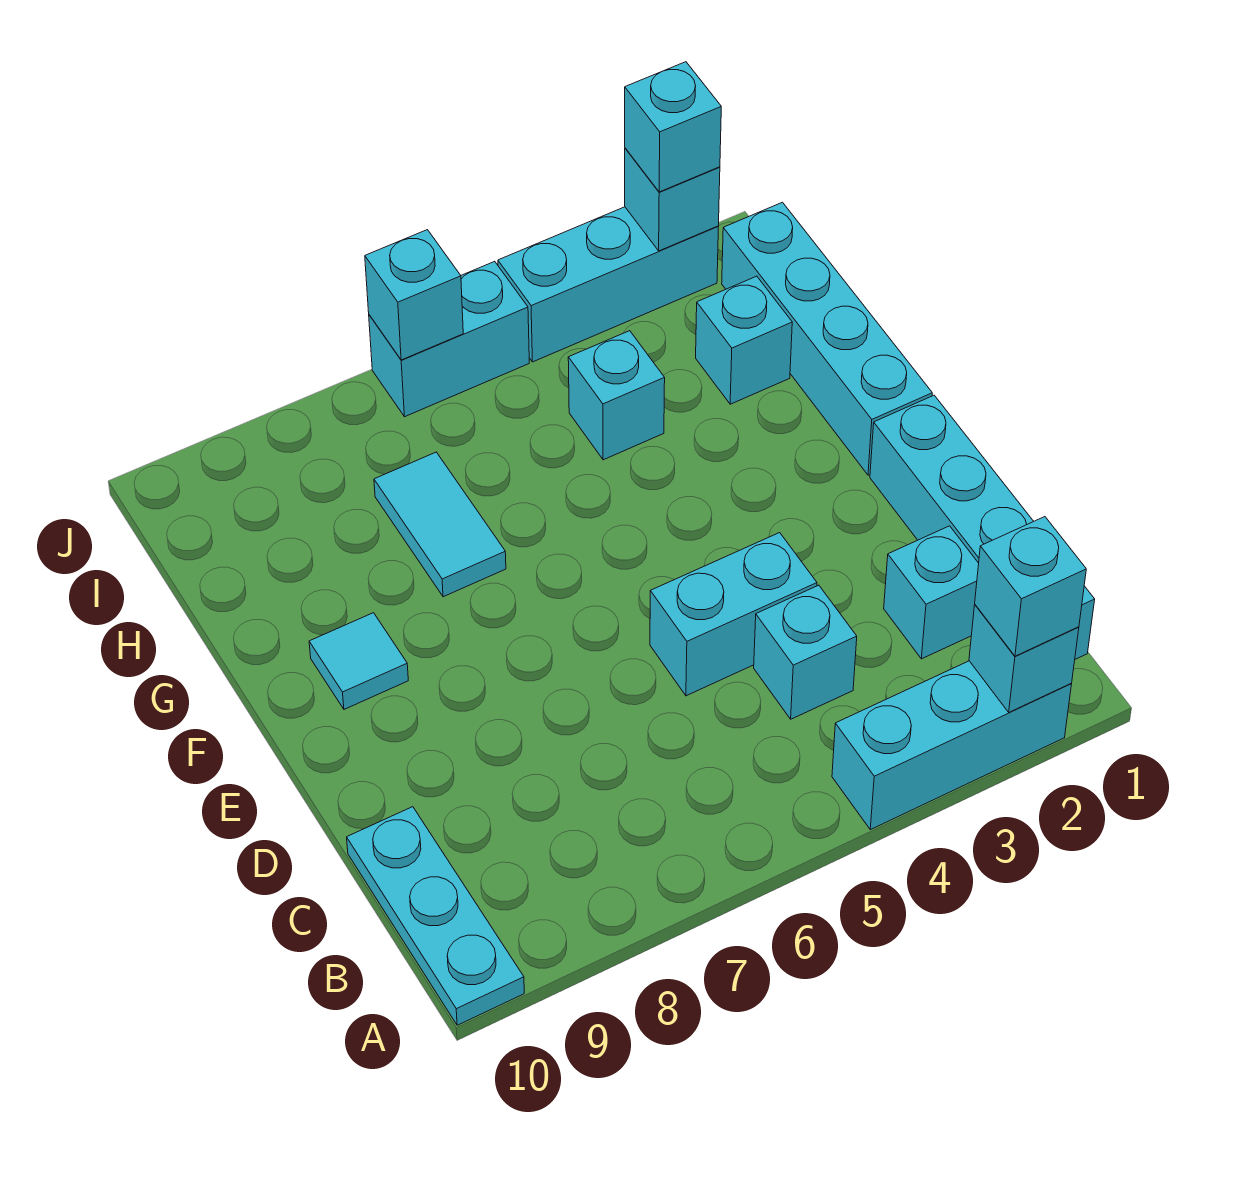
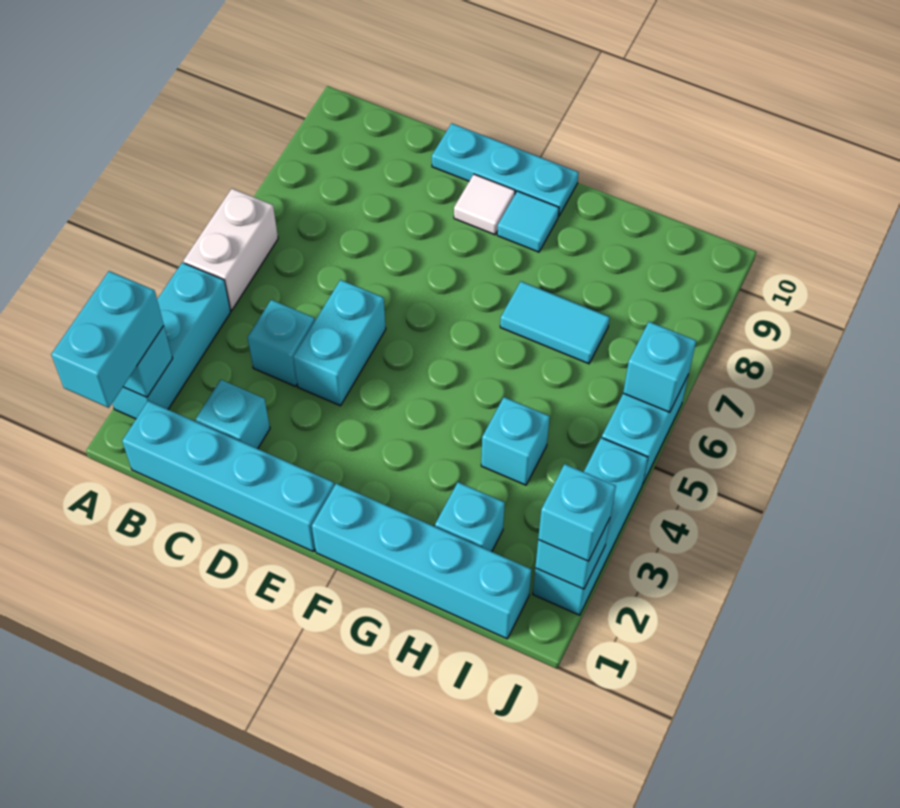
cyan 1x1 brick [975,517,1086,656] -> cyan 1x2 brick [51,271,164,408]
none -> white 1x2 brick [184,189,278,310]
cyan 1x3 plate [347,807,524,1025] -> cyan 1x3 plate moved to [432,123,579,216]
none -> white 1x1 tile [454,174,515,235]

